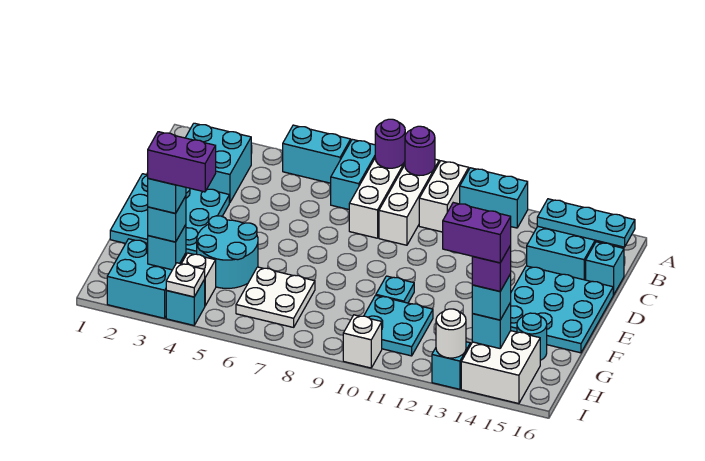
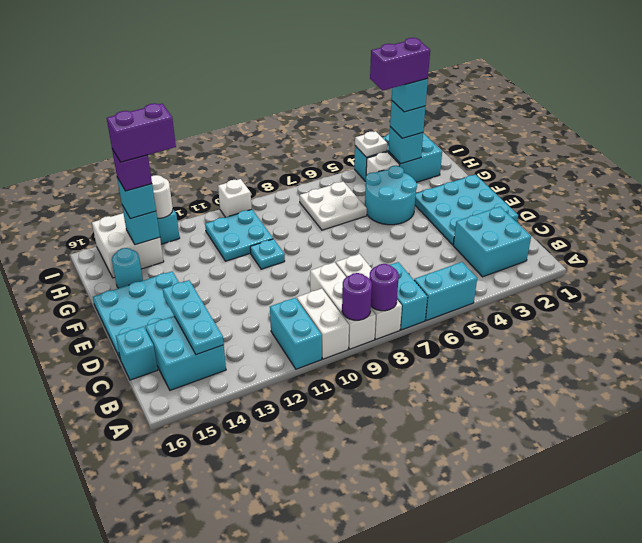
cyan 1x2 brick [460,168,528,228] -> cyan 1x2 brick turned to [270,298,322,369]
cyan 1x3 plate [537,199,635,247] -> cyan 1x3 plate turned to [163,280,224,355]

